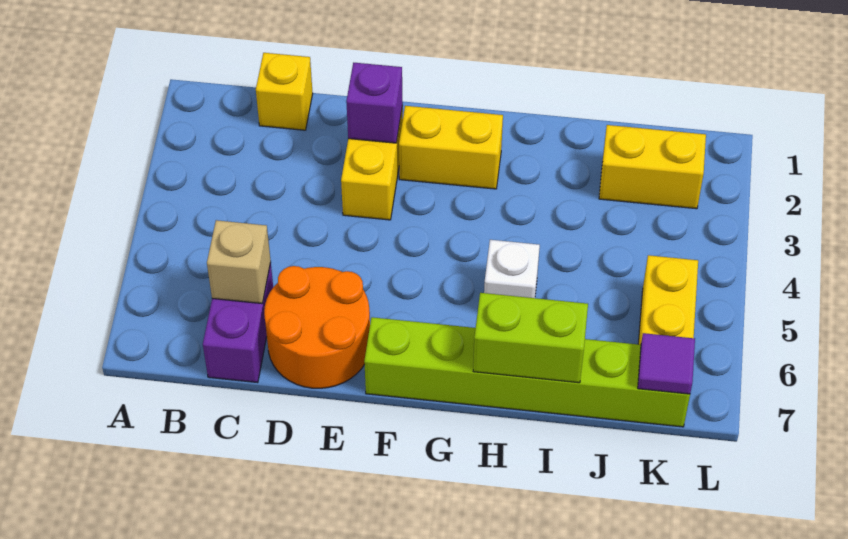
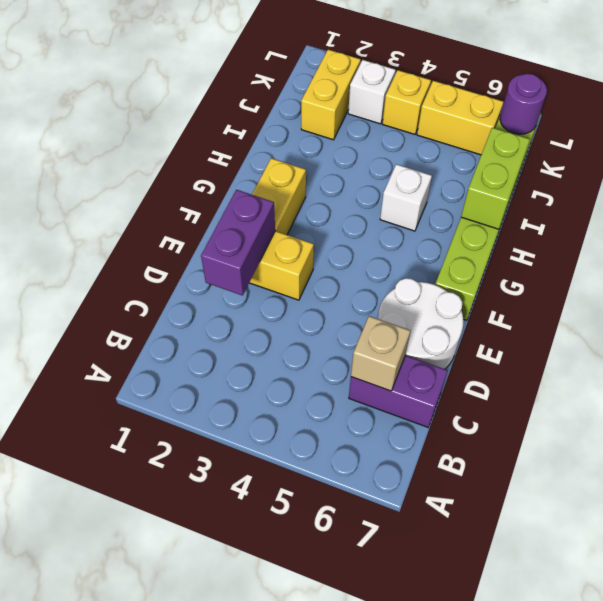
yellow 1x1 brick [256,53,313,130] -> yellow 1x1 brick moved to [382,70,431,134]
orange 2x2 round brick [264,266,370,388] -> white 2x2 round brick [378,278,463,369]
purple 1x1 brick [346,63,403,143] -> purple 1x2 brick [201,190,275,296]
none -> white 1x1 brick [348,60,396,124]
purple 1x1 tile [638,333,695,394] -> purple 1x1 round brick [500,74,547,134]

